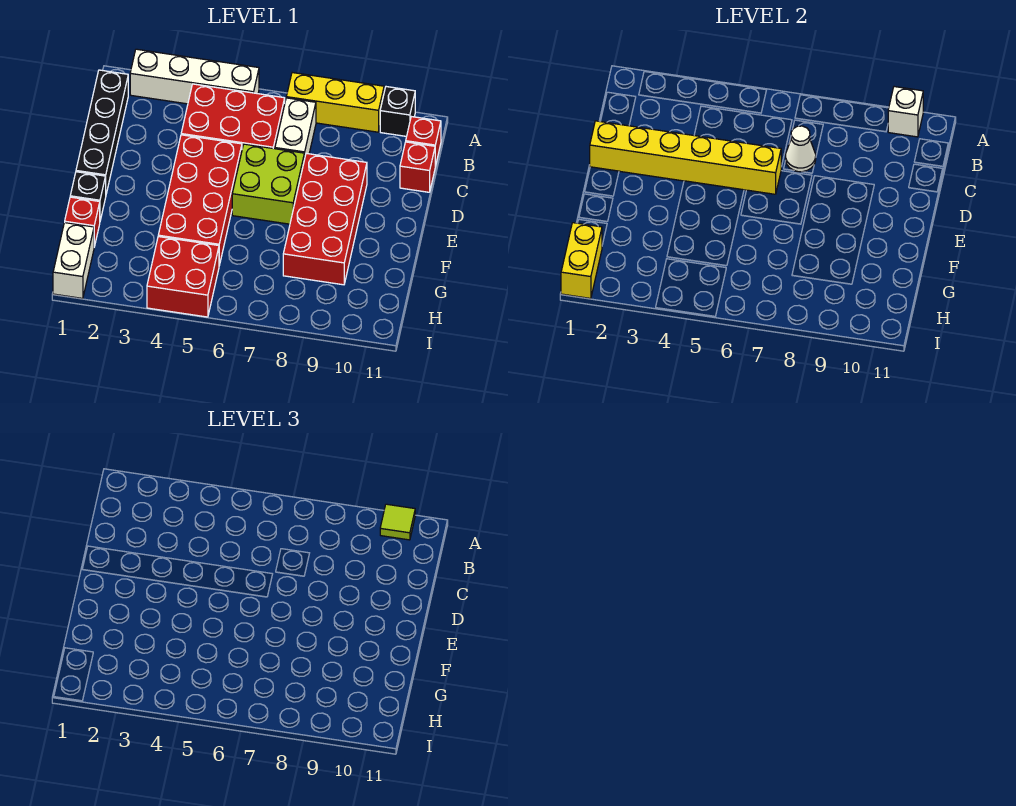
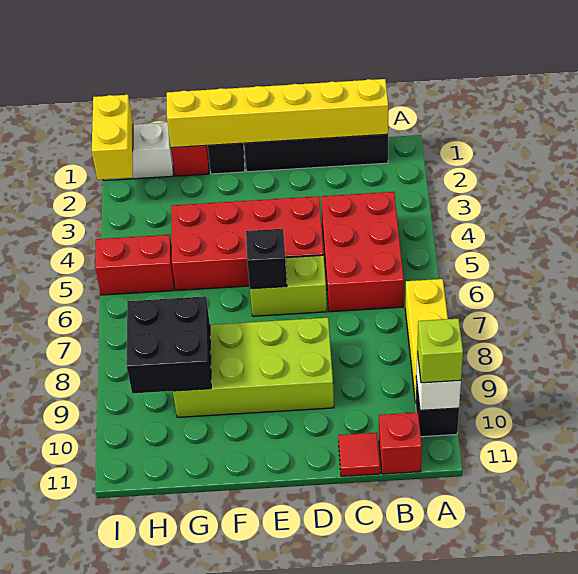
white 1x4 brick [130,49,259,104] -> none
lime 1x1 tile [380,504,415,540] -> lime 1x1 brick [417,319,463,383]
white 1x2 brick [275,98,316,160] -> none
white 1x1 cone [786,126,816,172] -> none
red 1x1 brick [400,142,435,192] -> red 1x1 tile [338,433,380,476]
yellow 1x6 brick [590,121,781,194] -> yellow 1x6 brick turned to [167,79,388,148]
lime 2x2 brick [232,144,304,224] -> lime 1x2 brick [250,255,327,316]
red 2x4 brick [283,153,367,285] -> lime 2x4 brick [173,318,334,417]
none -> black 1x1 brick [246,229,287,289]
none -> black 2x2 brick [127,296,211,393]
yellow 1x2 brick [561,223,602,298] -> yellow 1x2 brick turned to [92,95,133,180]
red 2x2 brick [147,237,219,317] -> red 1x2 brick [95,235,174,295]

